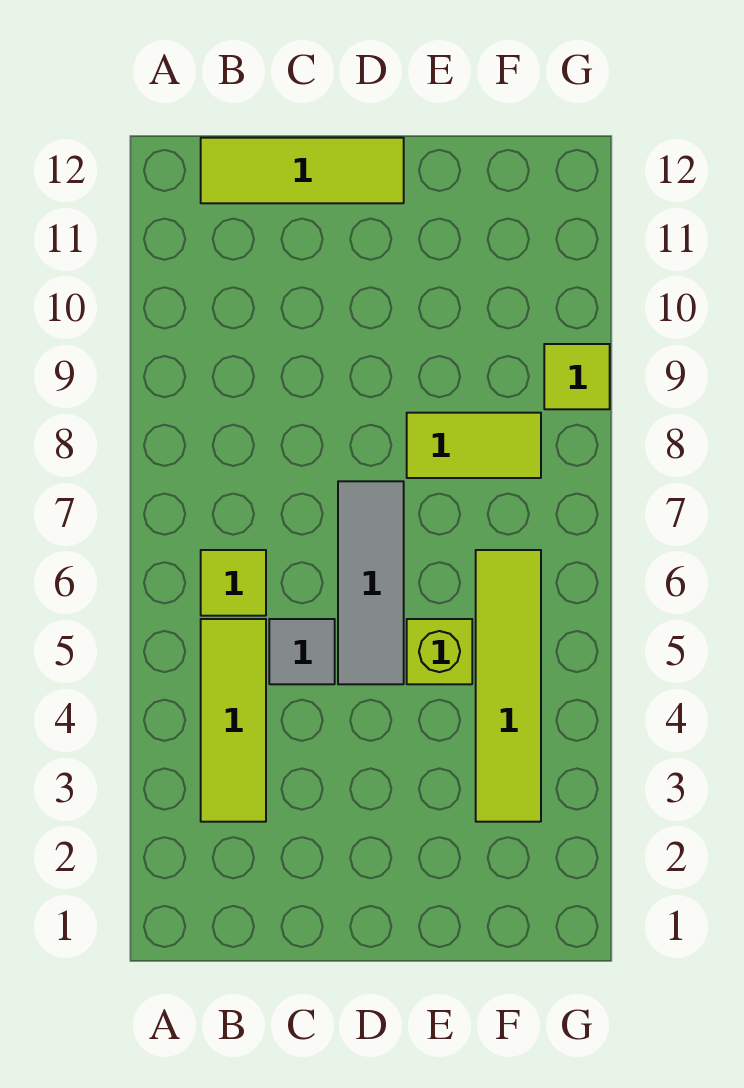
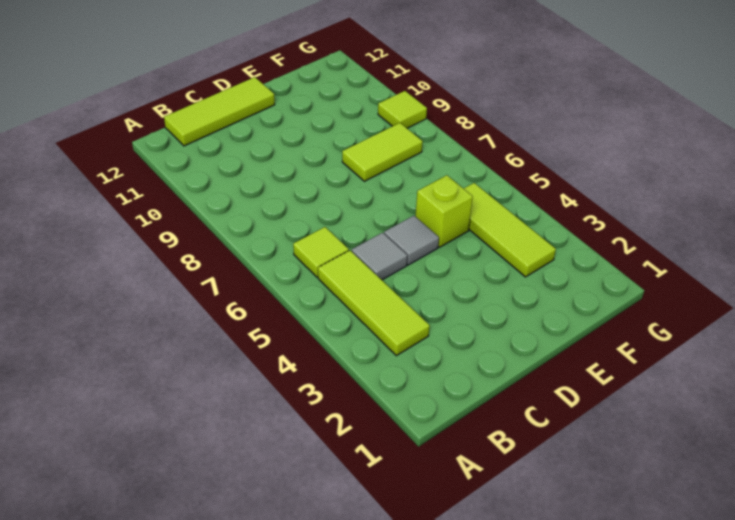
grey 1x3 tile [338,481,404,684] -> grey 1x1 tile [384,216,439,265]
lime 1x4 tile [476,550,541,822] -> lime 1x3 tile [464,183,556,277]

